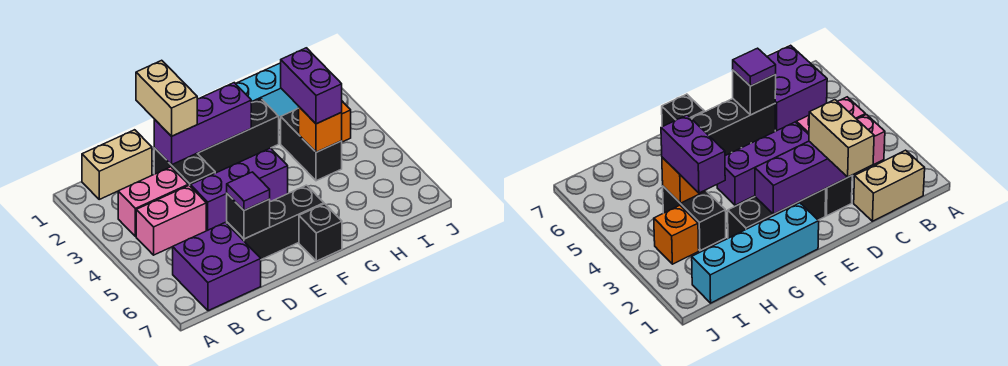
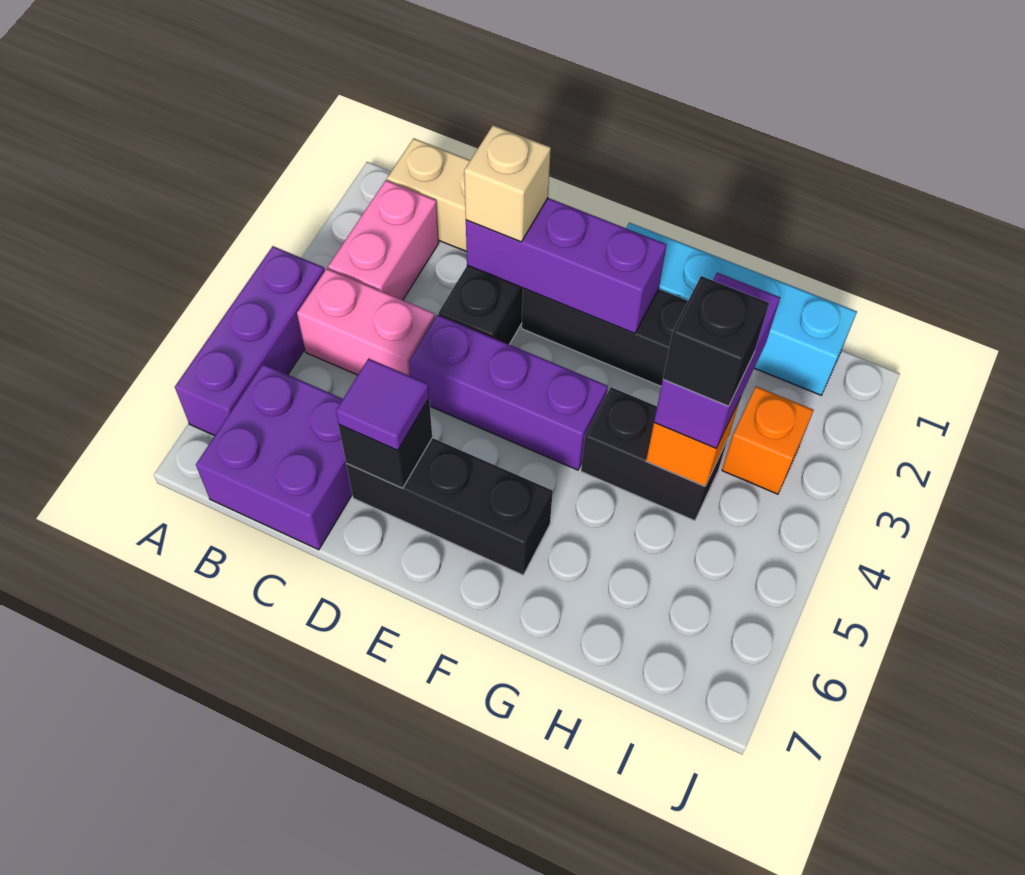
none -> purple 1x3 brick [175,246,325,436]
pink 1x2 brick [118,167,188,237] -> pink 1x2 brick turned to [328,180,439,300]
tan 1x2 brick [136,60,197,136] -> tan 1x1 brick [464,125,551,242]
black 1x1 brick [299,204,342,261] -> black 1x1 brick moved to [663,276,769,406]
black 1x2 brick [281,108,342,181] -> black 1x2 brick turned to [581,387,728,521]

